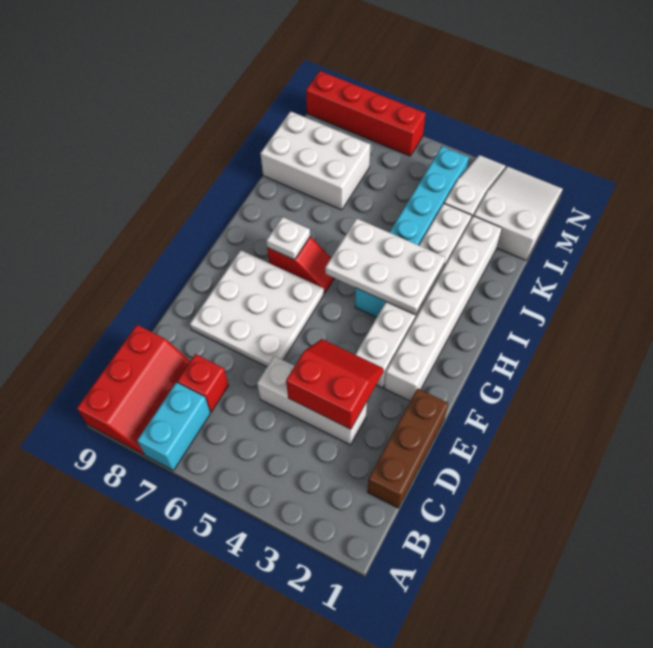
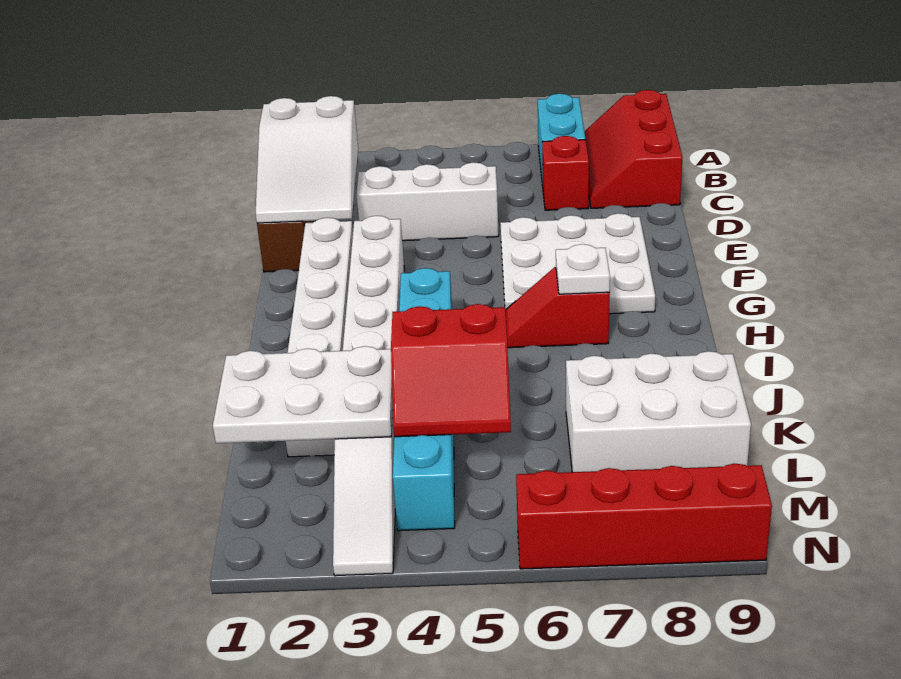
red 2x2 slope [286,339,384,429] -> red 2x2 slope moved to [391,304,511,437]
white 2x3 plate [325,218,445,315] -> white 2x3 plate moved to [213,346,393,443]
white 2x3 slope [474,166,563,260] -> white 2x3 slope moved to [256,96,358,223]

